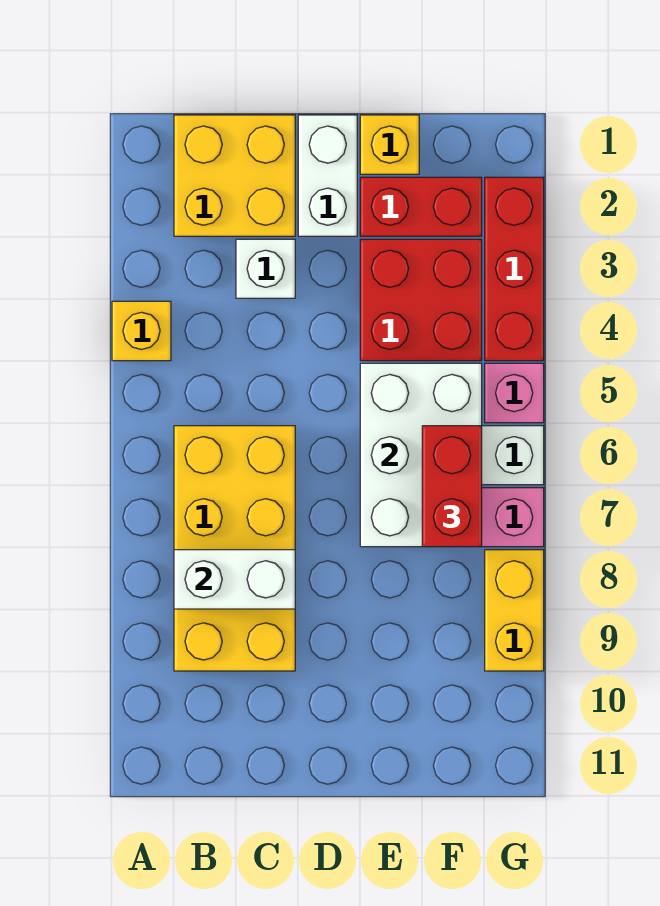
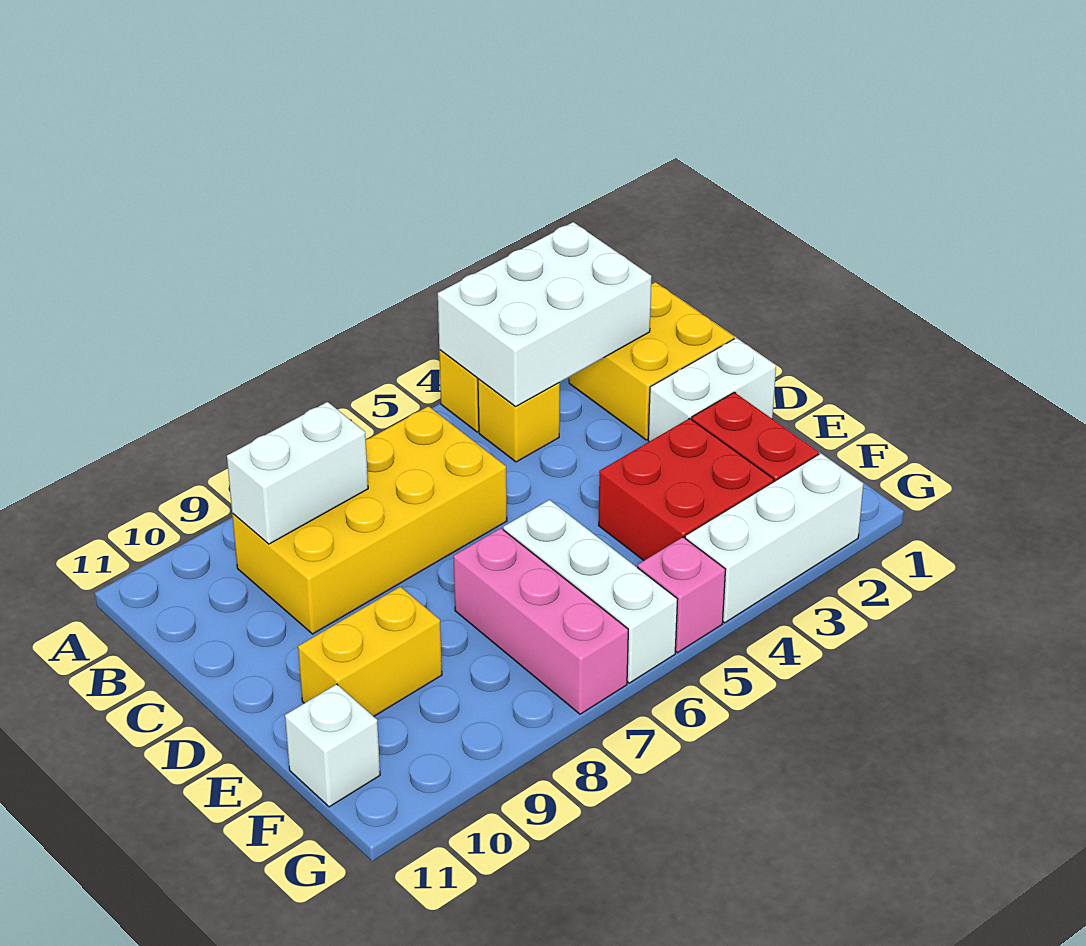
white 1x2 brick [174,550,295,609] -> white 1x2 brick turned to [227,402,368,544]
white 1x1 brick [236,239,295,298] -> white 1x1 brick moved to [285,684,380,807]
yellow 1x1 brick [360,115,419,174] -> yellow 1x1 brick moved to [478,379,560,462]
white 2x3 brick [360,363,482,547] -> white 2x3 brick moved to [438,222,651,407]
red 1x2 brick [422,426,482,547] -> none
red 1x3 brick [485,177,544,361] -> white 1x3 brick [685,453,863,623]
yellow 1x2 brick [485,550,544,671] -> yellow 1x2 brick moved to [298,587,442,716]

